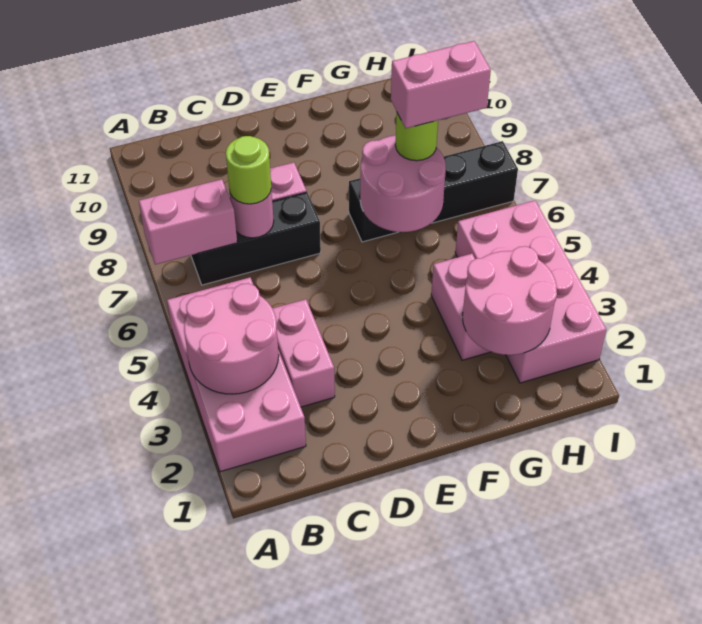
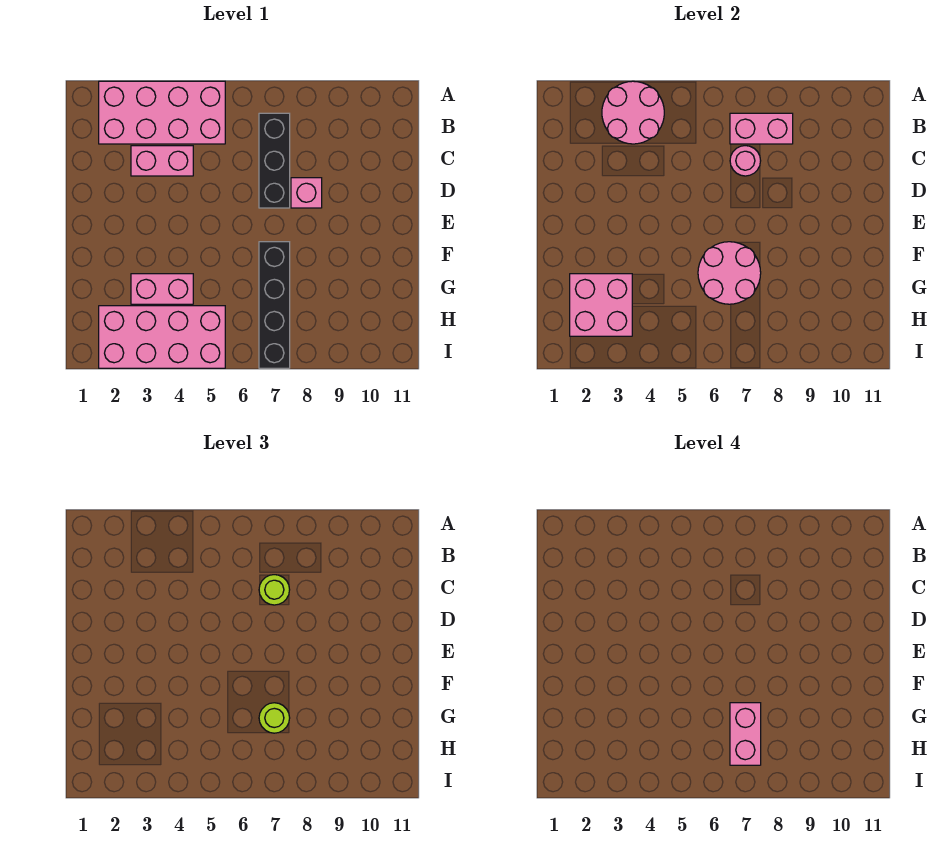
pink 1x2 brick [139,179,237,265] -> pink 1x2 brick turned to [730,113,793,144]
pink 2x2 round brick [463,246,557,355] -> pink 2x2 brick [570,274,632,336]

